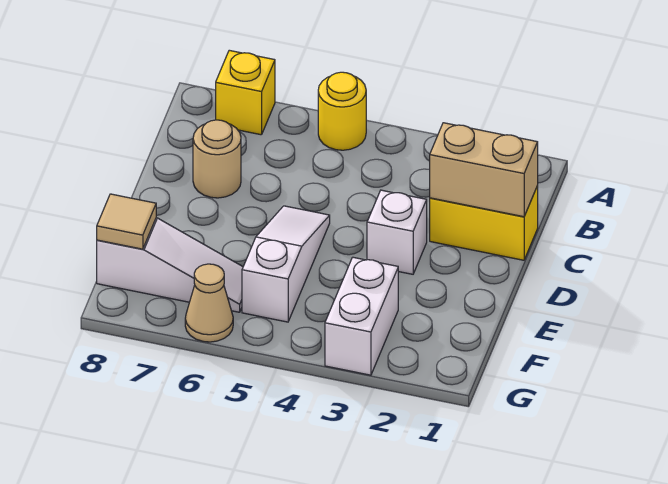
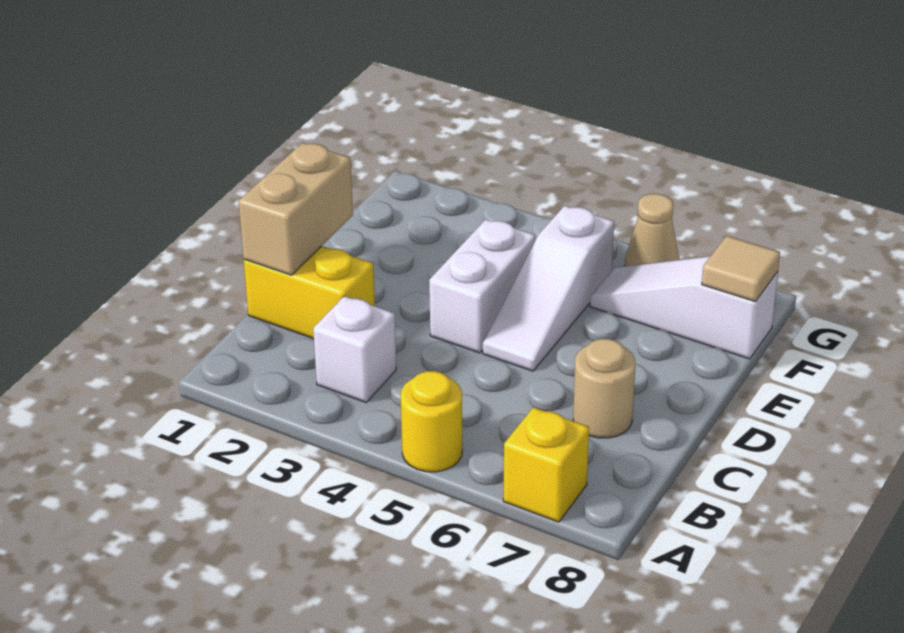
tan 1x2 brick [430,123,538,217] -> tan 1x2 brick turned to [239,143,353,275]
white 1x1 brick [367,190,427,274] -> white 1x1 brick moved to [313,296,396,403]
white 1x2 brick [325,257,398,375] -> white 1x2 brick moved to [429,219,535,353]

